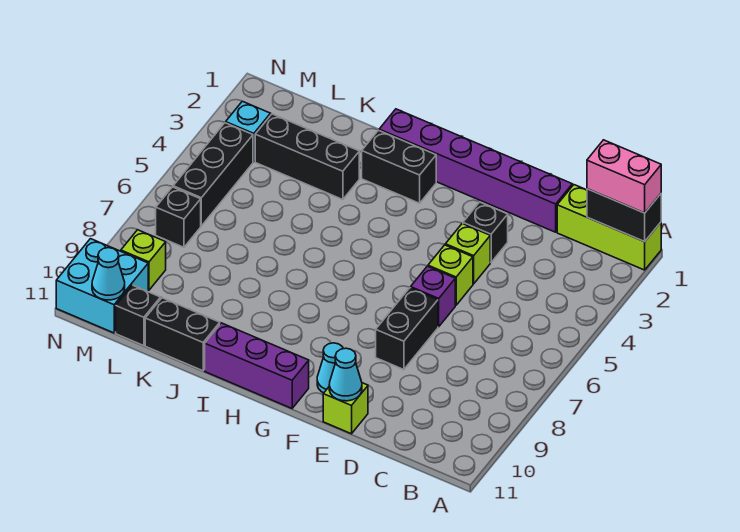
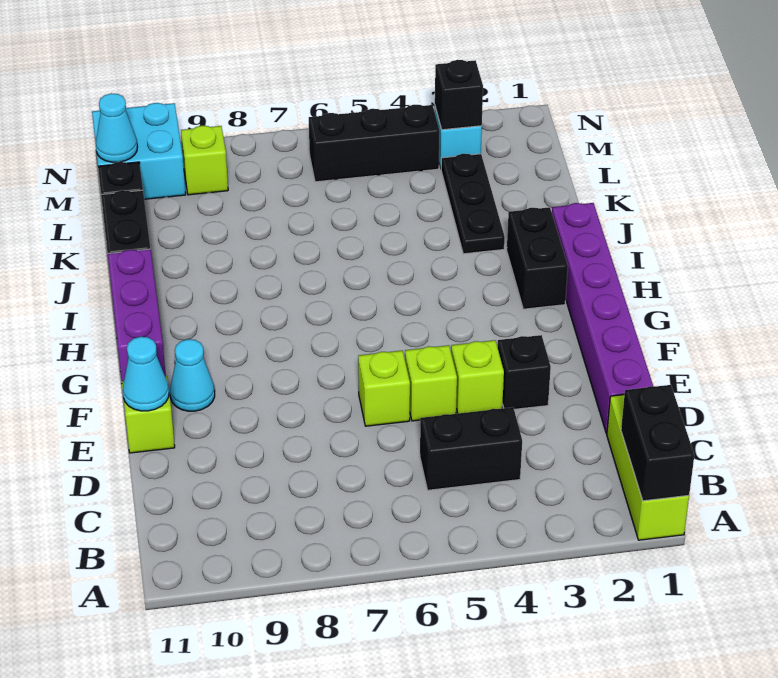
pink 1x2 brick [587,140,661,213] -> none
purple 1x1 brick [411,266,455,327] -> lime 1x1 brick [358,351,410,426]
black 1x2 brick [376,288,438,370] -> black 1x2 brick moved to [420,407,522,490]
black 1x3 brick [255,114,359,200] -> black 1x3 plate [441,154,505,254]
black 1x1 brick [156,187,201,247] -> black 1x1 brick moved to [435,60,483,130]

